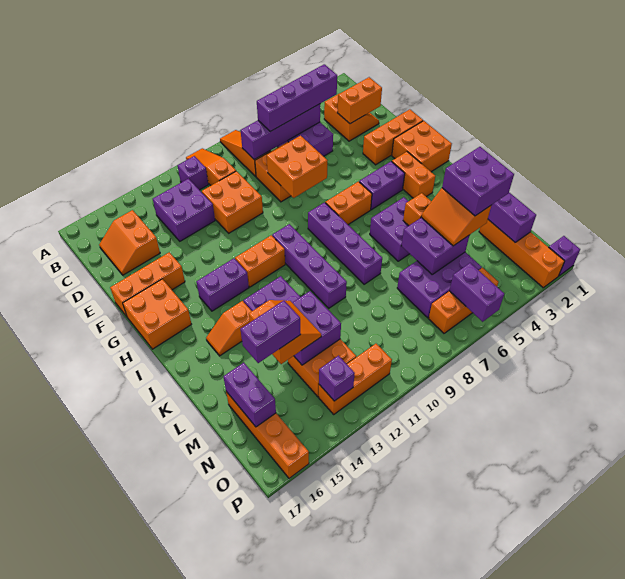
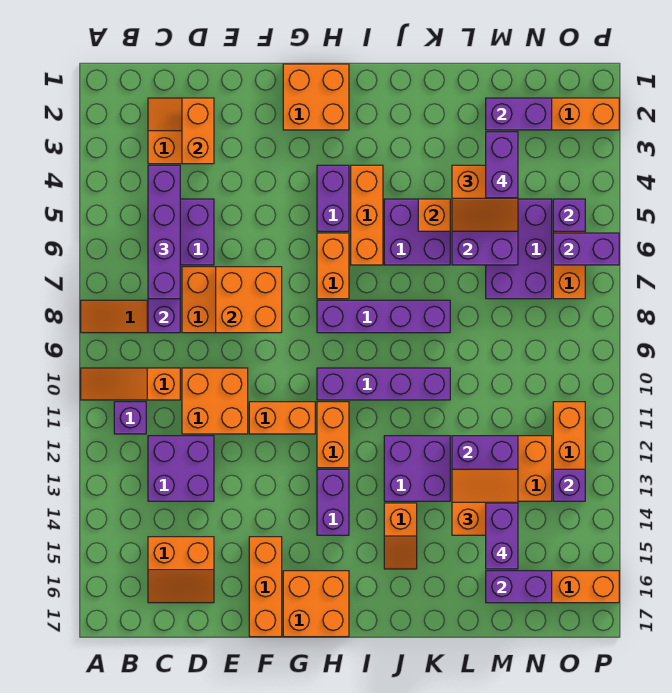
orange 1x3 brick [363,109,423,165] -> orange 1x3 brick moved to [351,165,383,265]
orange 1x2 brick [392,152,435,198] -> orange 1x2 brick moved to [249,402,315,434]
purple 2x2 brick [442,147,514,216] -> purple 1x2 brick [486,132,518,198]
purple 1x1 brick [549,236,580,276] -> purple 1x1 brick moved to [553,199,585,231]

